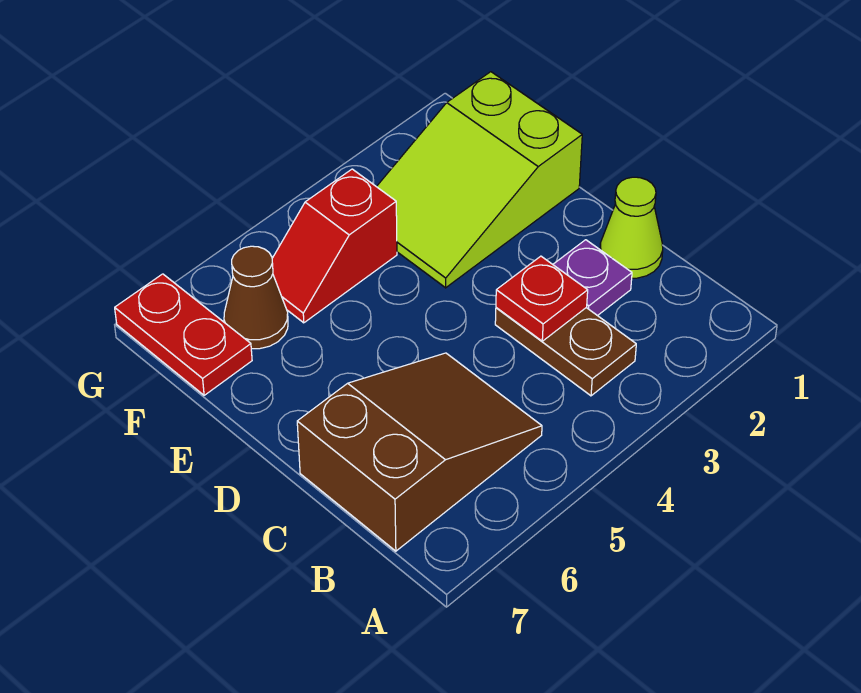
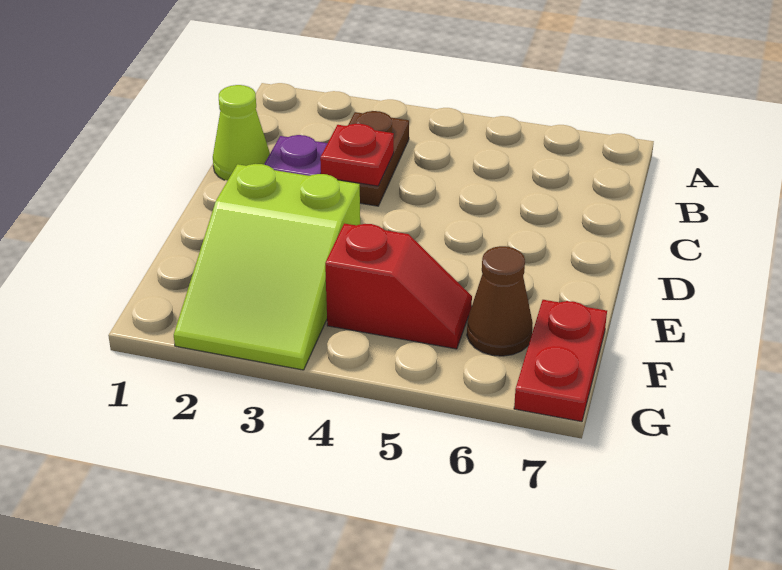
brown 2x3 slope [297,353,542,551] -> none
lime 2x3 slope [377,72,582,288] -> lime 2x3 slope turned to [174,164,360,370]

